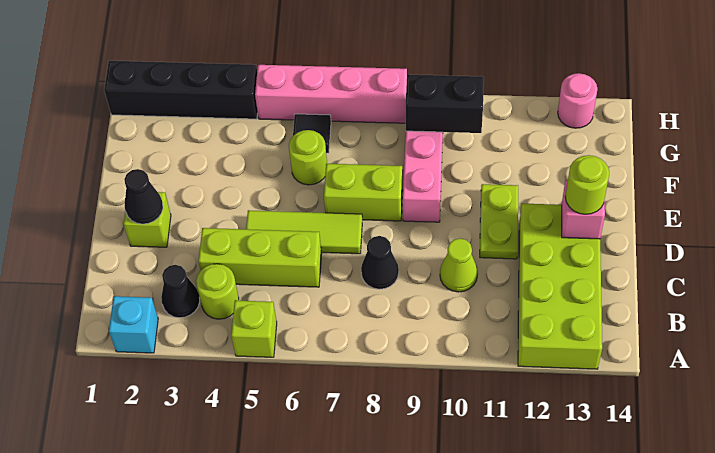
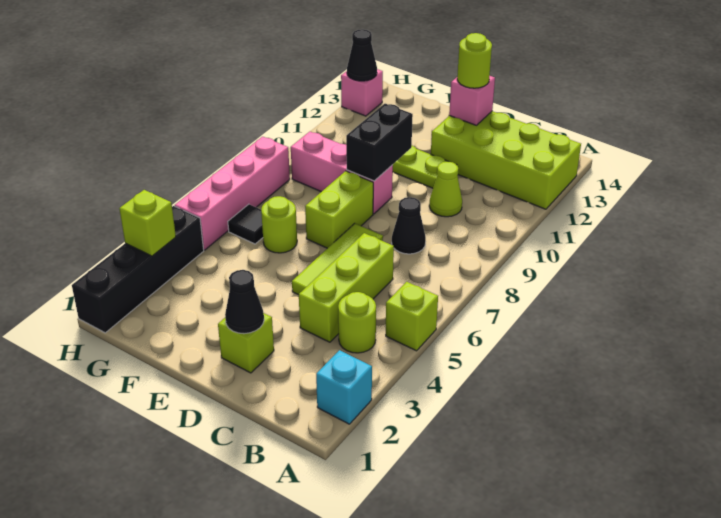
black 1x1 cone [161,265,200,318] -> black 1x1 cone moved to [347,29,377,81]
black 1x2 brick [406,74,484,133] -> black 1x2 brick moved to [346,104,413,181]
none -> lime 1x1 brick [119,190,176,256]
pink 1x1 round brick [558,73,597,128] -> pink 1x1 brick [341,69,383,116]

